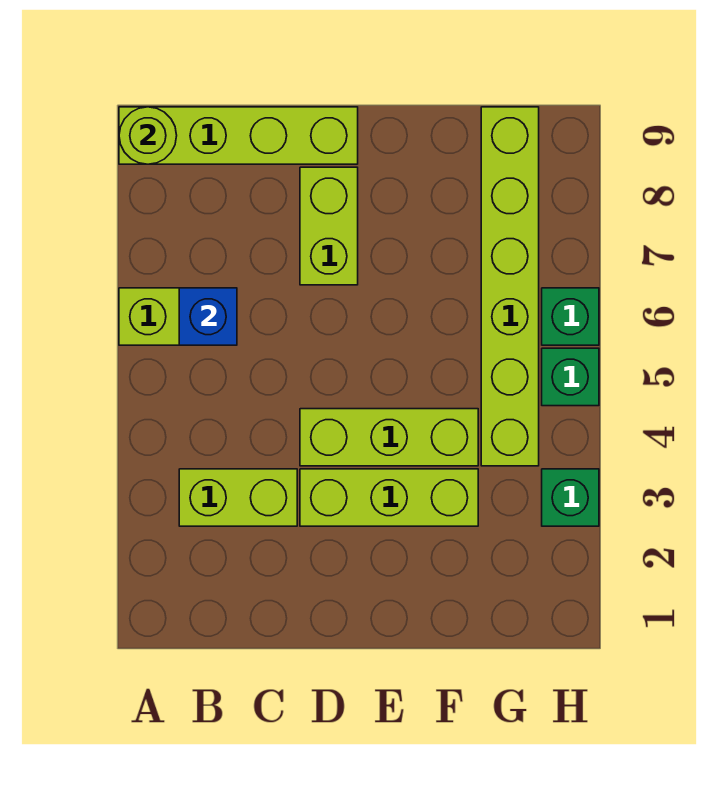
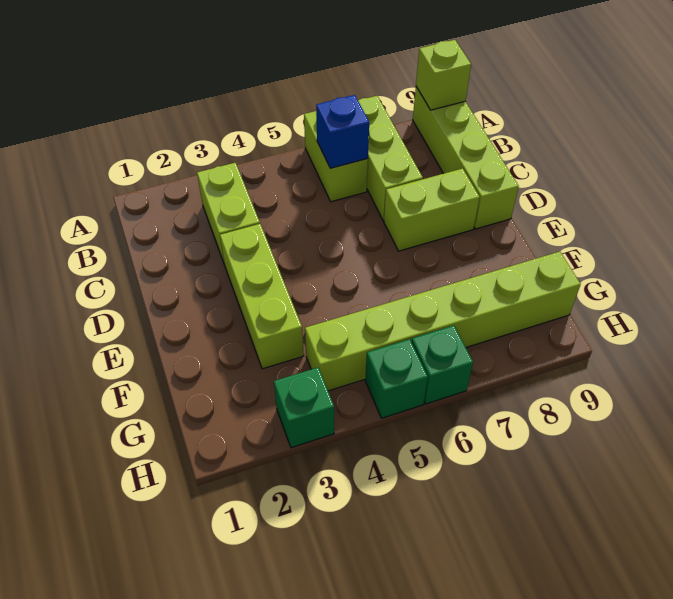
lime 1x1 round brick [119,107,177,164] -> lime 1x1 brick [416,40,471,110]
lime 1x3 brick [300,409,478,466] -> lime 1x3 brick moved to [358,96,423,221]

